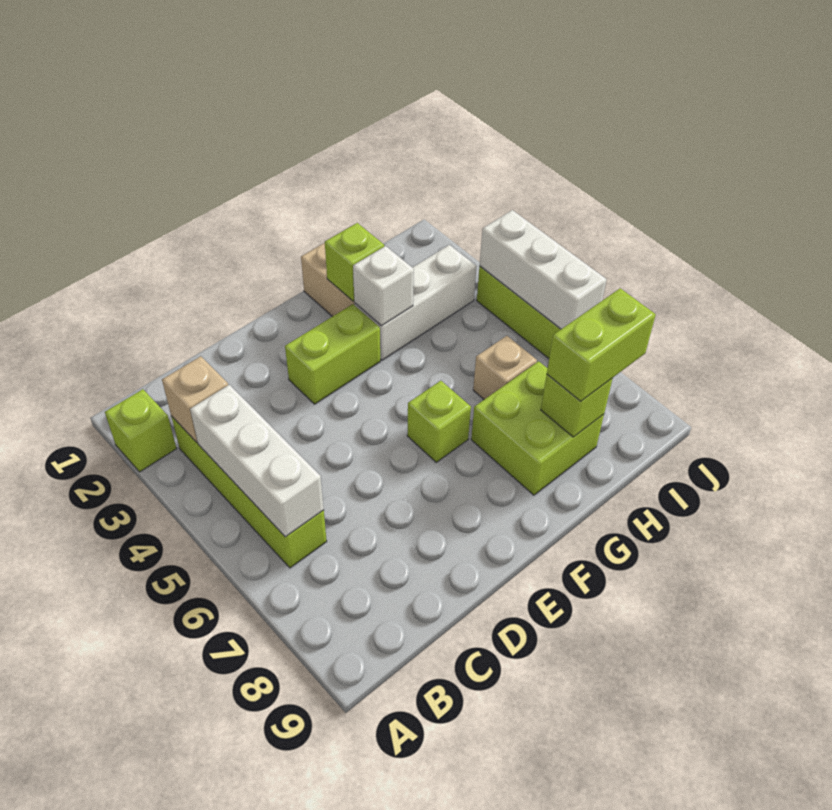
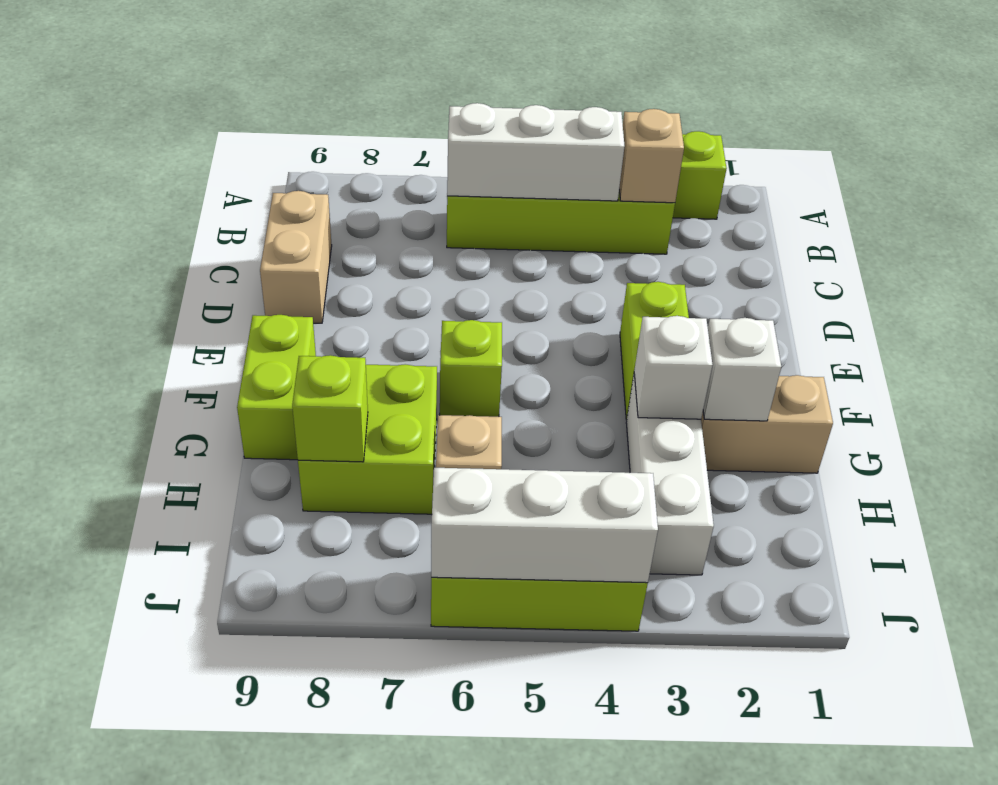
none -> tan 1x2 brick [260,191,332,323]
lime 1x1 brick [325,223,384,301] -> white 1x1 brick [703,318,781,421]
lime 1x2 brick [547,288,656,401] -> lime 1x2 brick moved to [237,315,316,460]

